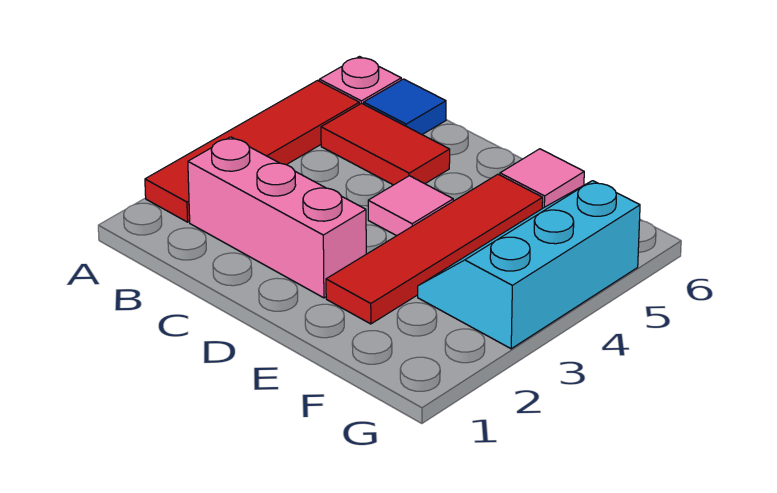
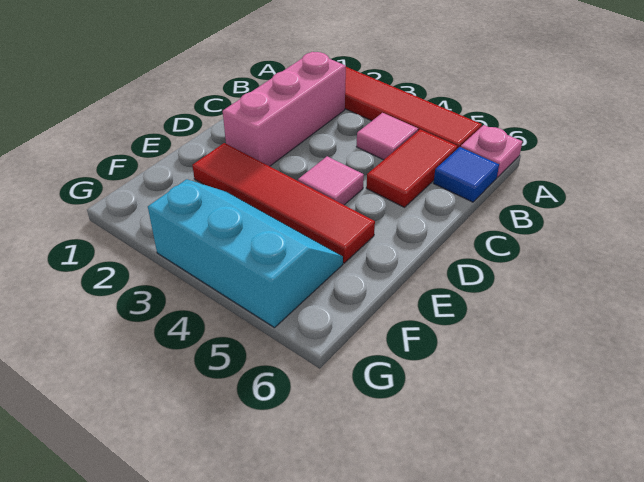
pink 1x1 tile [500,149,584,208] -> pink 1x1 tile moved to [357,113,418,160]

